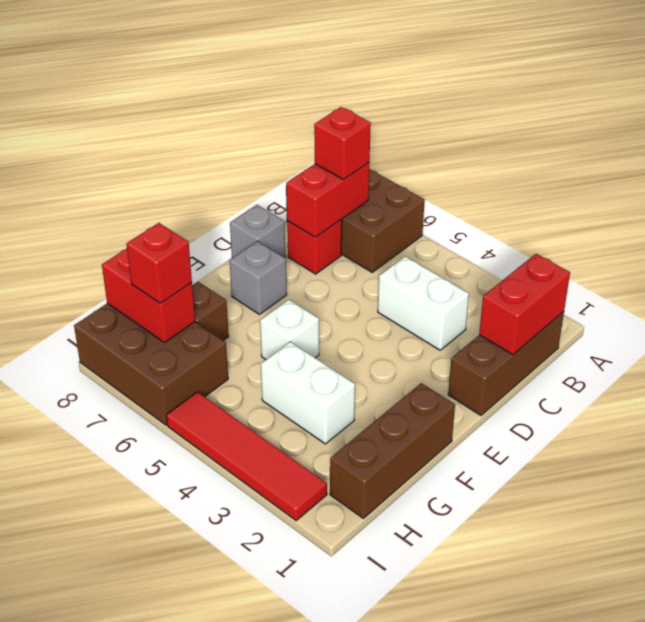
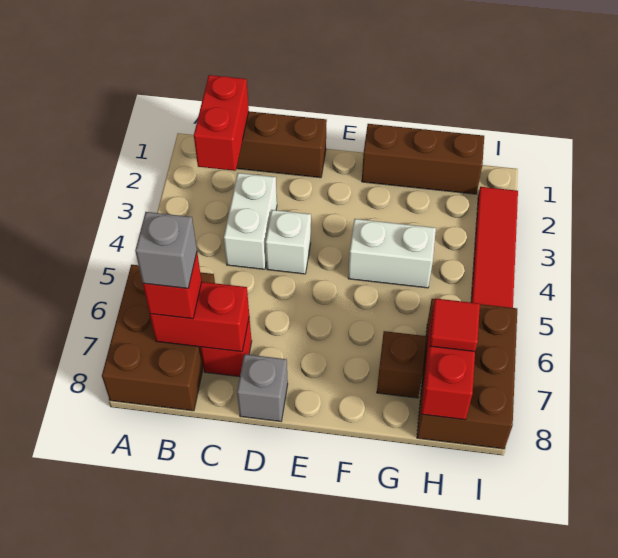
red 1x2 brick [479,254,570,355] -> red 1x2 brick turned to [194,75,249,171]
grey 1x1 brick [230,241,287,314] -> grey 1x1 brick moved to [135,212,197,288]
white 1x1 brick [260,299,319,359] -> white 1x1 brick moved to [266,210,311,274]
white 1x2 brick [261,342,355,444] -> white 1x2 brick turned to [348,219,436,288]
red 1x1 brick [127,223,192,304] -> red 1x1 tile [430,298,480,352]

